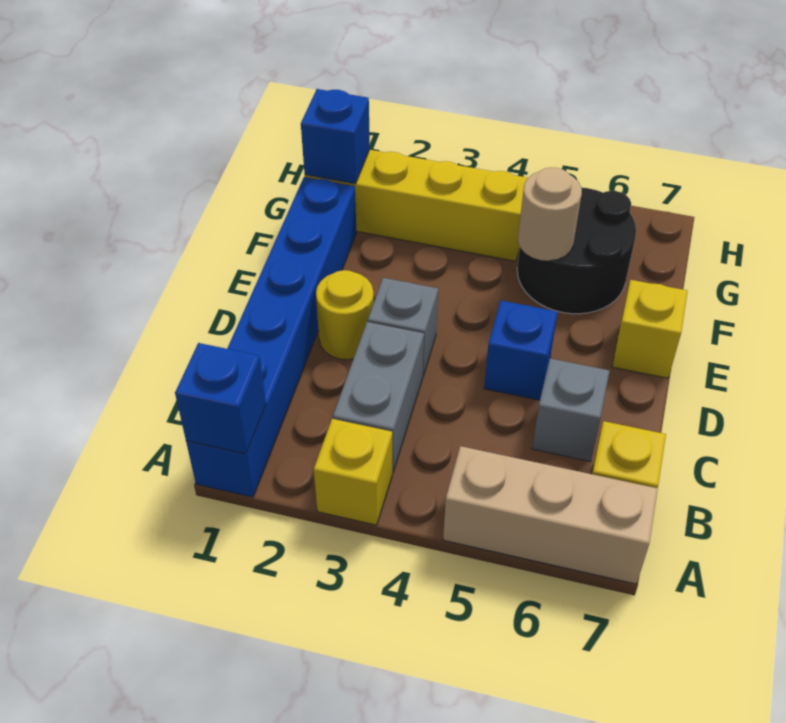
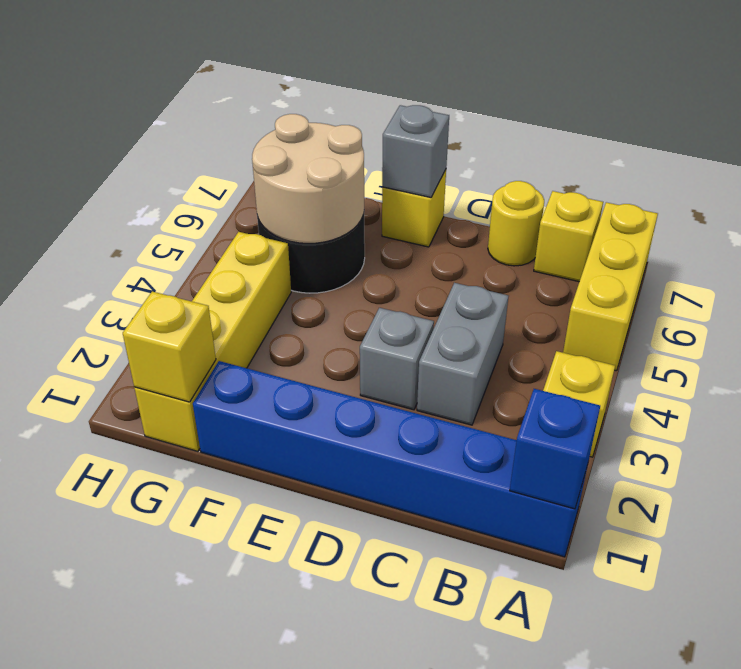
tan 1x3 brick [443,446,658,584] -> yellow 1x3 brick [563,202,658,371]
grey 1x2 brick [333,322,424,472] -> grey 1x2 brick turned to [417,283,508,425]
grey 1x1 brick [532,359,610,462] -> grey 1x1 brick moved to [382,105,449,197]
yellow 1x1 round brick [316,270,374,360] -> yellow 1x1 round brick moved to [488,181,544,266]
blue 1x1 brick [484,301,558,400] -> none
tan 1x1 round brick [518,167,582,261] -> tan 2x2 round brick [252,114,364,243]
blue 1x1 brick [301,89,370,184] -> yellow 1x1 brick [123,291,216,402]

